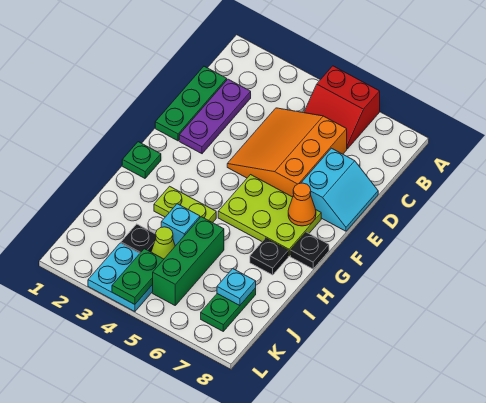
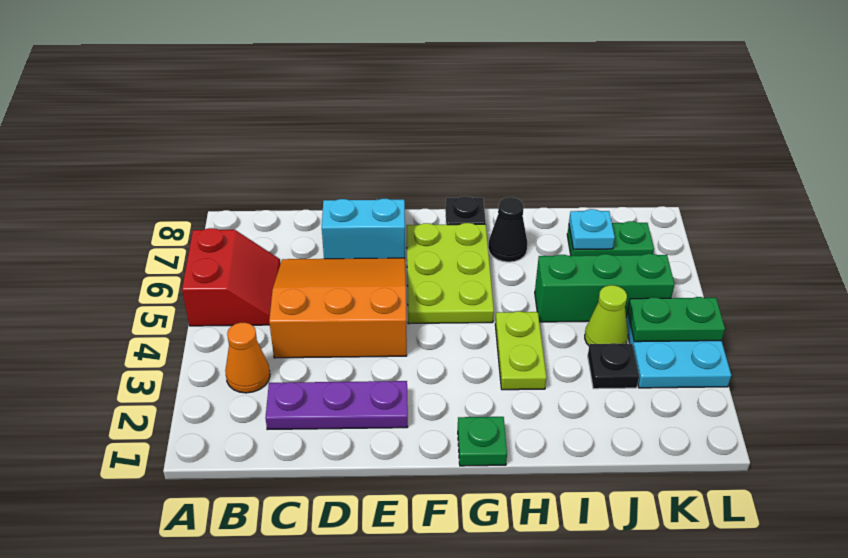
green 1x3 plate [155,66,227,141] -> none
orange 3x3 slope [227,108,347,197] -> orange 3x3 slope turned to [269,258,407,358]
orange 1x1 cone [288,183,316,226] -> orange 1x1 cone moved to [225,323,270,393]
black 1x1 plate [250,238,288,275] -> black 1x1 cone [488,197,528,262]
cyan 1x1 brick [161,204,200,246] -> none

